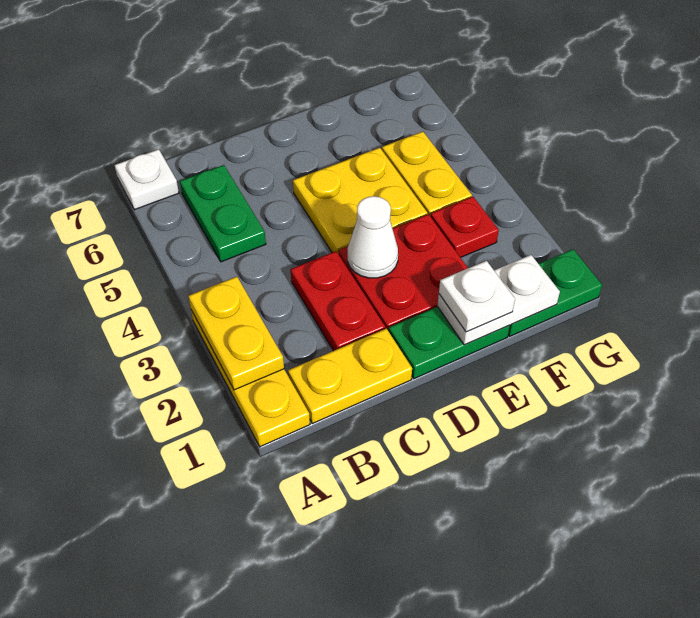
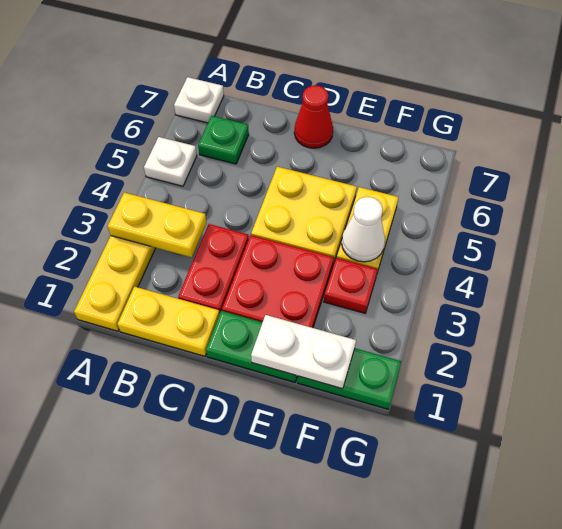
yellow 1x2 plate [188,277,284,390] -> yellow 1x2 plate turned to [108,192,206,257]
green 1x2 plate [180,165,266,262] -> green 1x1 plate [198,116,249,164]
white 1x1 cone [348,196,398,278] -> white 1x1 cone moved to [342,197,385,262]
none -> red 1x1 cone [294,85,333,148]
white 1x1 plate [439,261,515,332] -> white 1x1 plate moved to [144,137,197,186]

